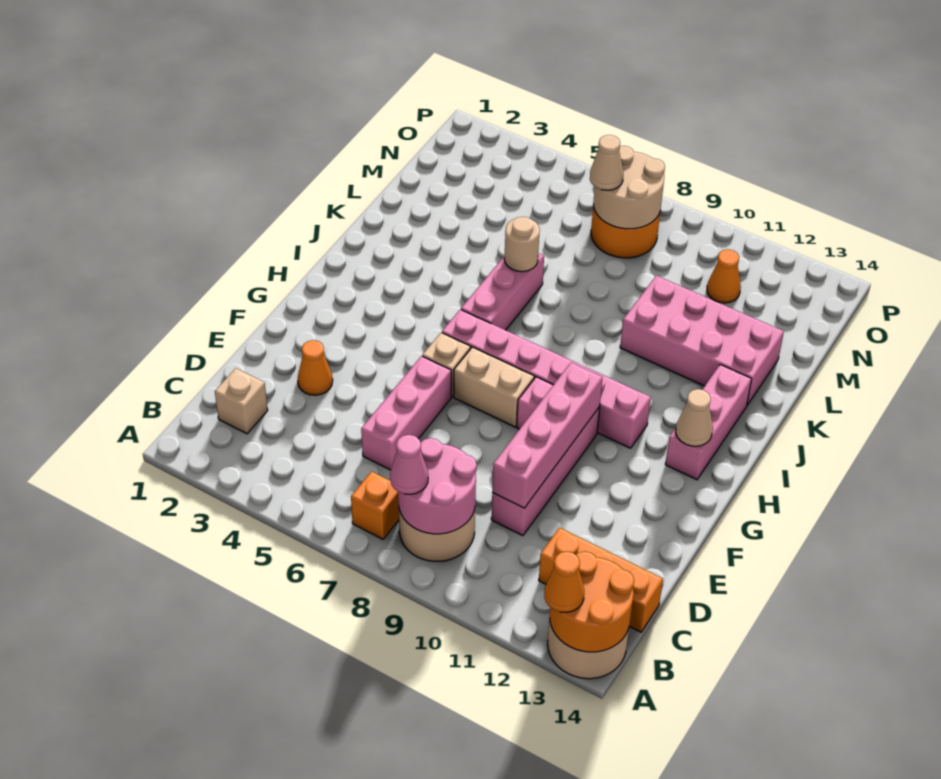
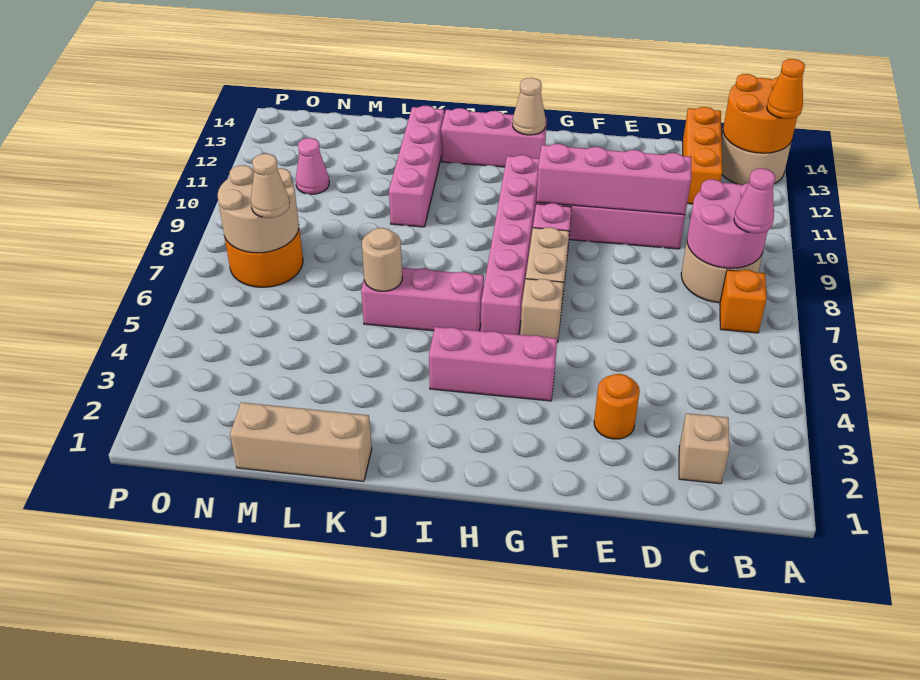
pink 1x3 brick [361,356,451,470] -> pink 1x3 brick moved to [429,327,557,401]
orange 1x1 cone [298,340,333,395] -> orange 1x1 round brick [594,374,640,439]
none -> tan 1x3 brick [230,402,372,481]
pink 2x4 brick [620,276,784,405] -> pink 1x4 brick [389,106,444,227]
orange 1x1 cone [707,249,741,303] -> pink 1x1 cone [296,138,329,194]

